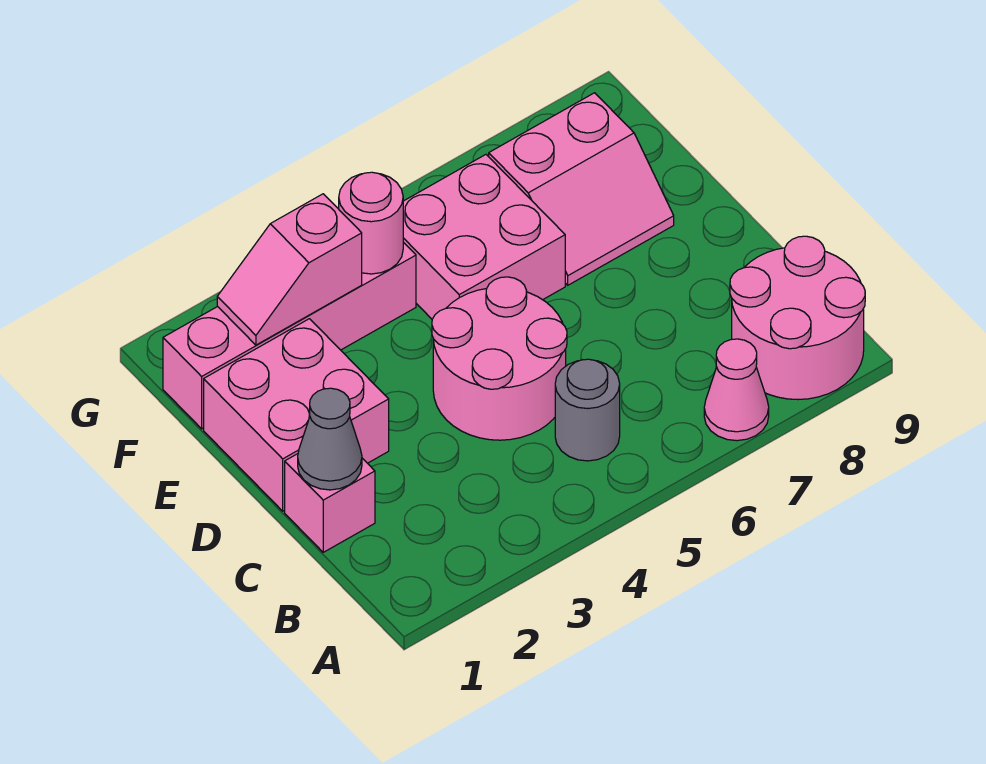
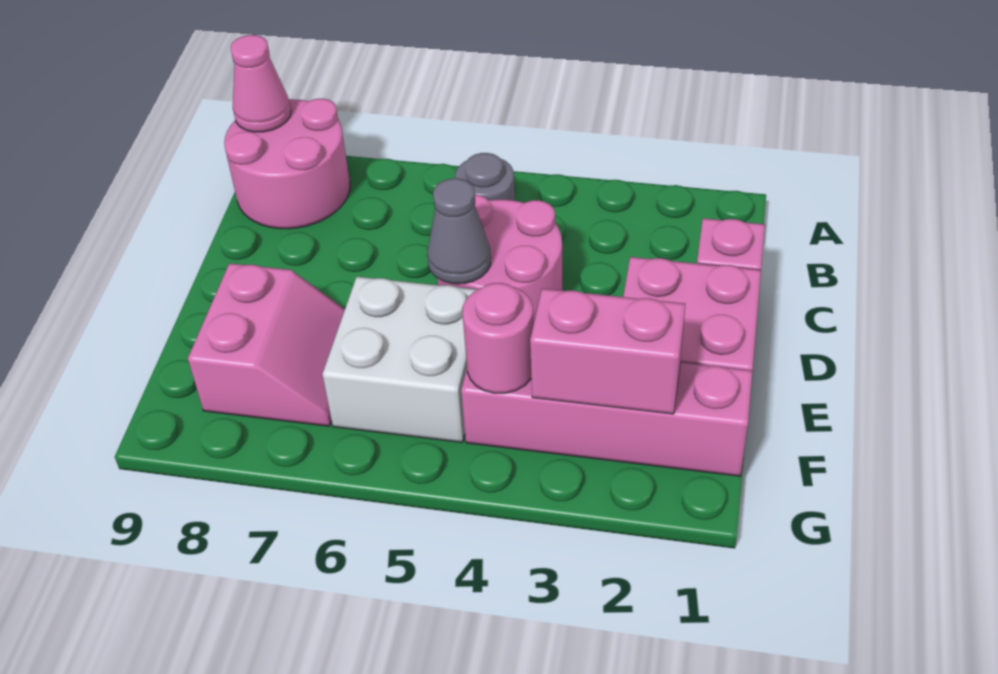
pink 1x1 cone [704,339,769,441] -> pink 1x1 cone moved to [231,35,291,132]
grey 1x1 cone [298,388,362,490] -> grey 1x1 cone moved to [427,178,491,284]
pink 2x2 brick [403,155,565,319] -> white 2x2 brick [322,277,478,442]
pink 2x2 slope [489,93,674,285] -> pink 2x2 slope turned to [188,263,345,426]
pink 1x2 slope [217,194,362,345] -> pink 1x2 brick [530,289,685,414]

